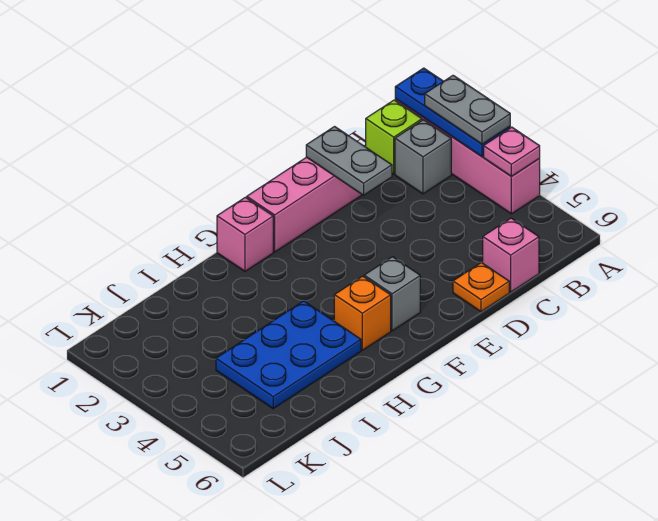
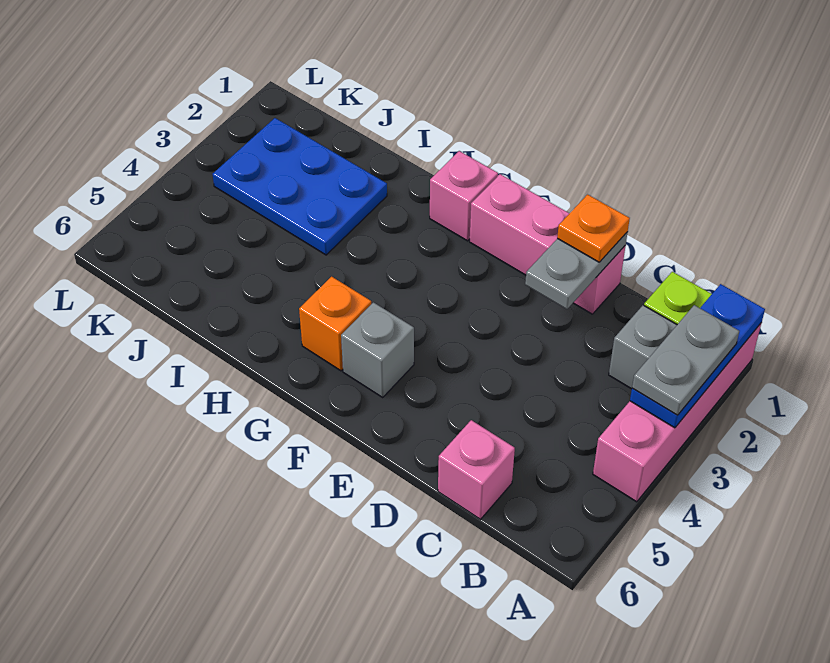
pink 1x1 plate [484,127,540,177] -> none
orange 1x1 plate [453,263,509,312] -> orange 1x1 plate moved to [557,195,630,262]
blue 2x3 plate [216,301,361,409] -> blue 2x3 plate moved to [213,118,387,255]

